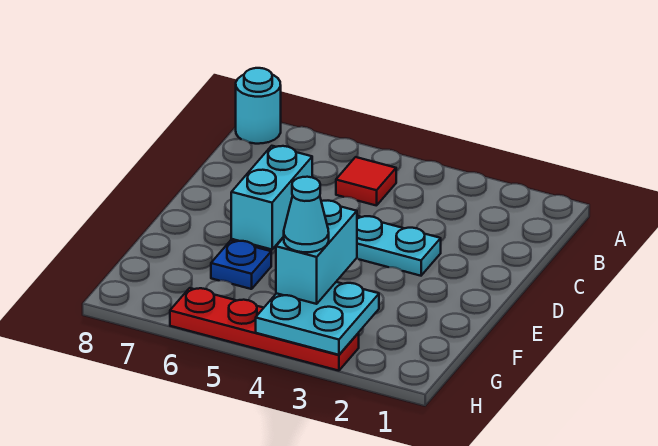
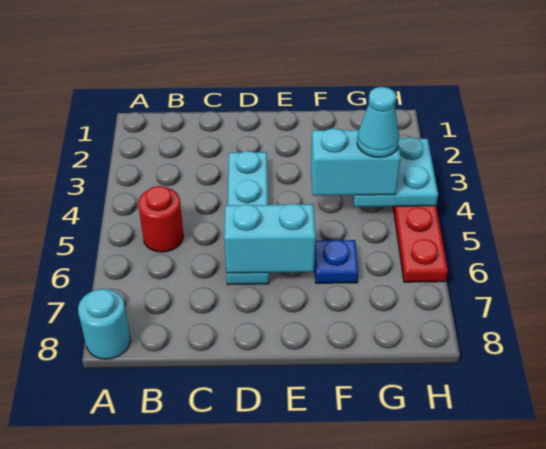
red 1x1 tile [336,157,396,206] -> red 1x1 round brick [138,186,184,252]

